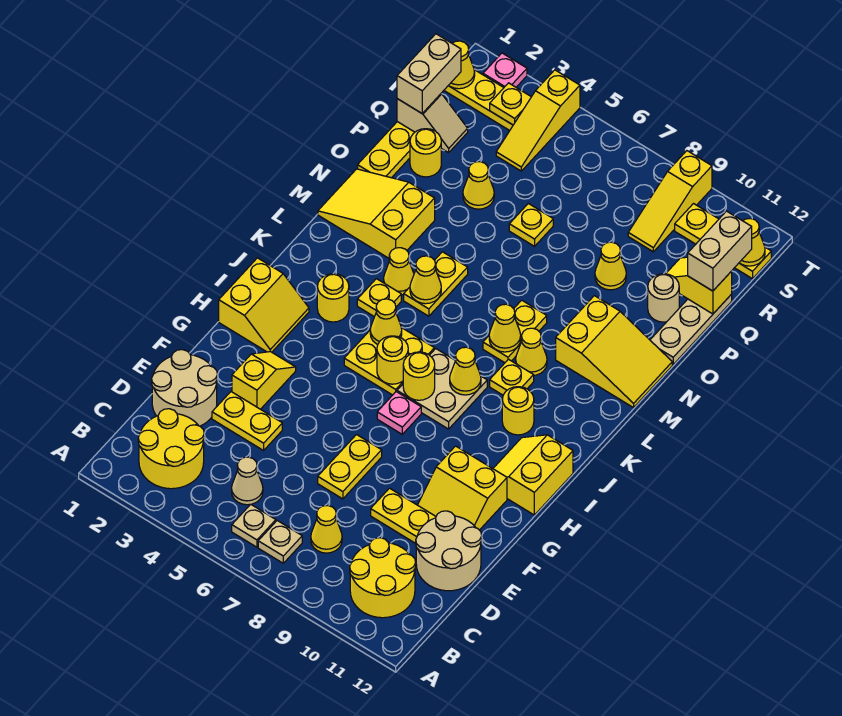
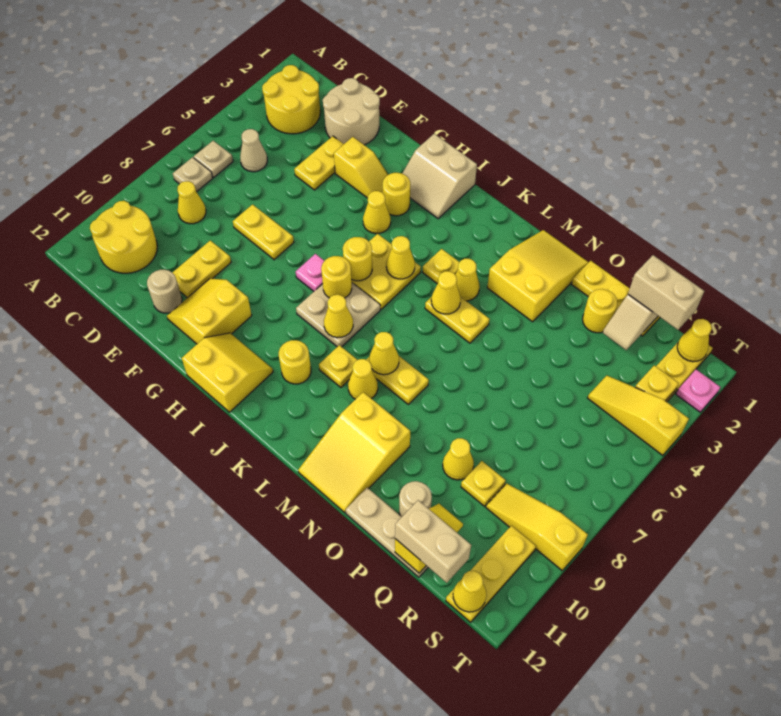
tan 2x2 round brick [416,511,482,591] -> tan 1x1 round brick [147,270,182,313]
yellow 2x2 slope [219,258,309,352] -> tan 2x2 slope [402,134,477,219]
yellow 1x1 round brick [317,274,349,322] -> yellow 1x1 round brick moved to [383,173,410,216]
yellow 1x1 cone [463,162,494,209] -> yellow 1x1 cone moved to [363,191,391,234]
yellow 1x1 plate [509,203,553,246] -> yellow 1x1 plate moved to [461,461,506,506]

